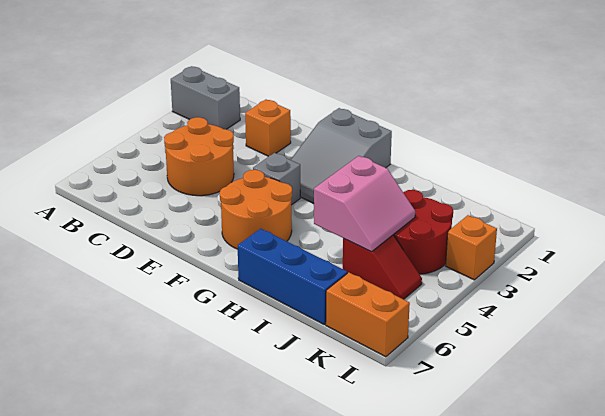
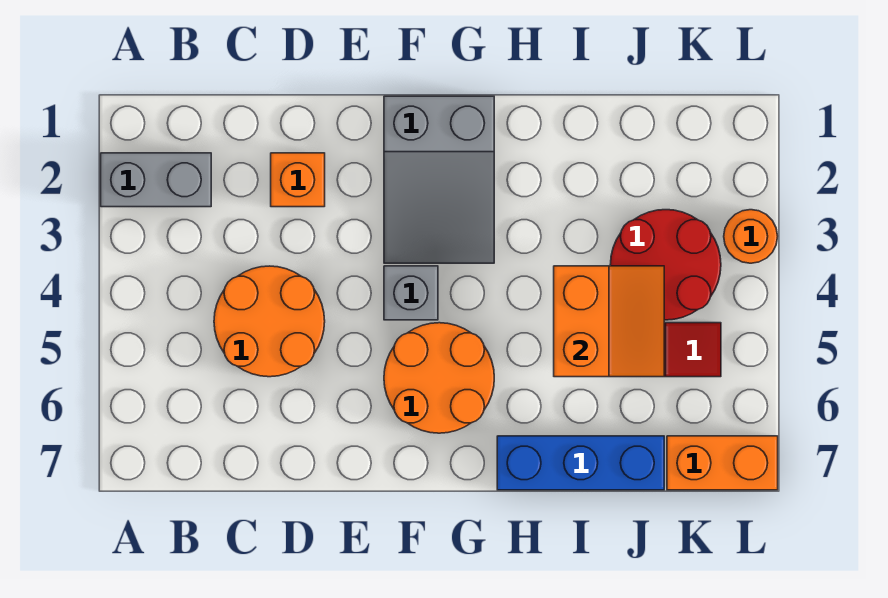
pink 2x2 slope [314,156,415,252] -> orange 2x2 slope [554,266,664,377]
orange 1x1 brick [445,215,497,280] -> orange 1x1 round brick [724,210,778,263]

